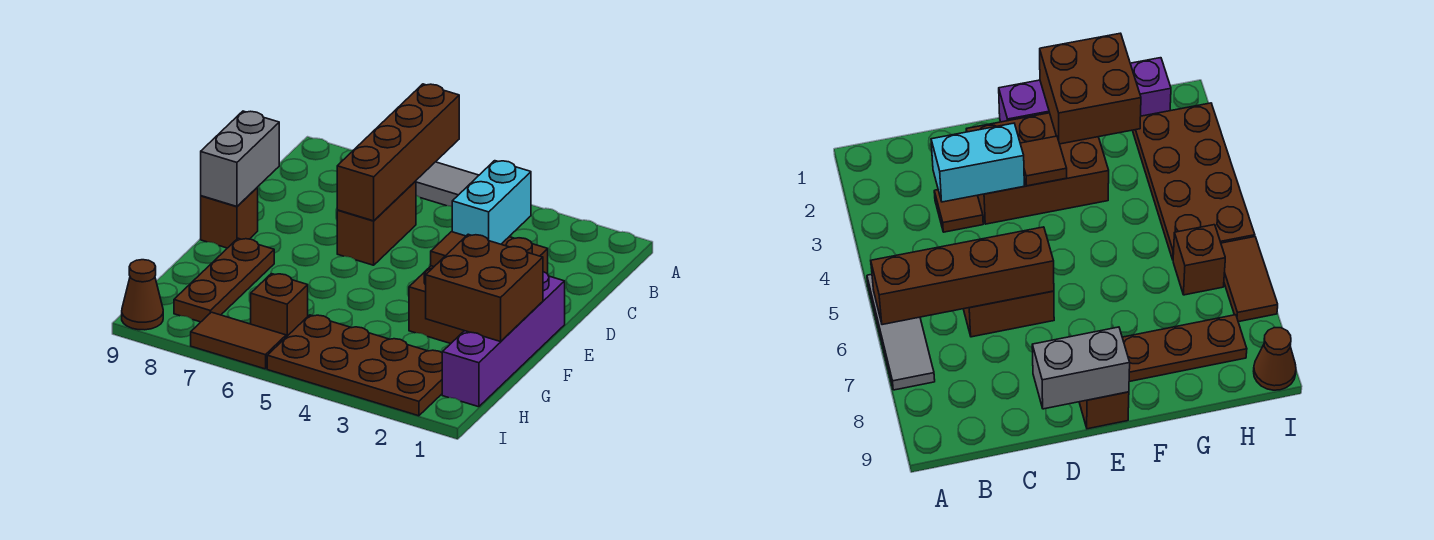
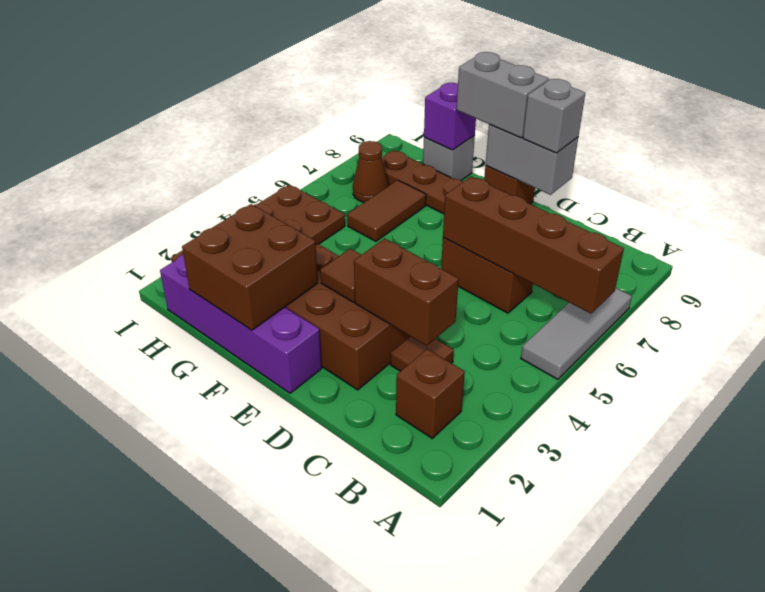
cyan 1x2 brick [452,161,531,244] -> brown 1x2 brick [354,238,459,346]
none -> grey 1x1 brick [523,79,585,153]
none -> grey 1x2 brick [456,52,549,138]
none -> grey 1x1 brick [423,135,475,181]
none -> purple 1x1 brick [424,83,476,150]
brown 1x1 brick [251,274,308,337] -> brown 1x1 brick moved to [396,349,465,438]
brown 1x2 tile [191,312,286,369] -> brown 1x2 tile moved to [347,180,426,241]
brown 1x1 cone [122,260,163,330] -> brown 1x1 cone moved to [353,141,389,202]

